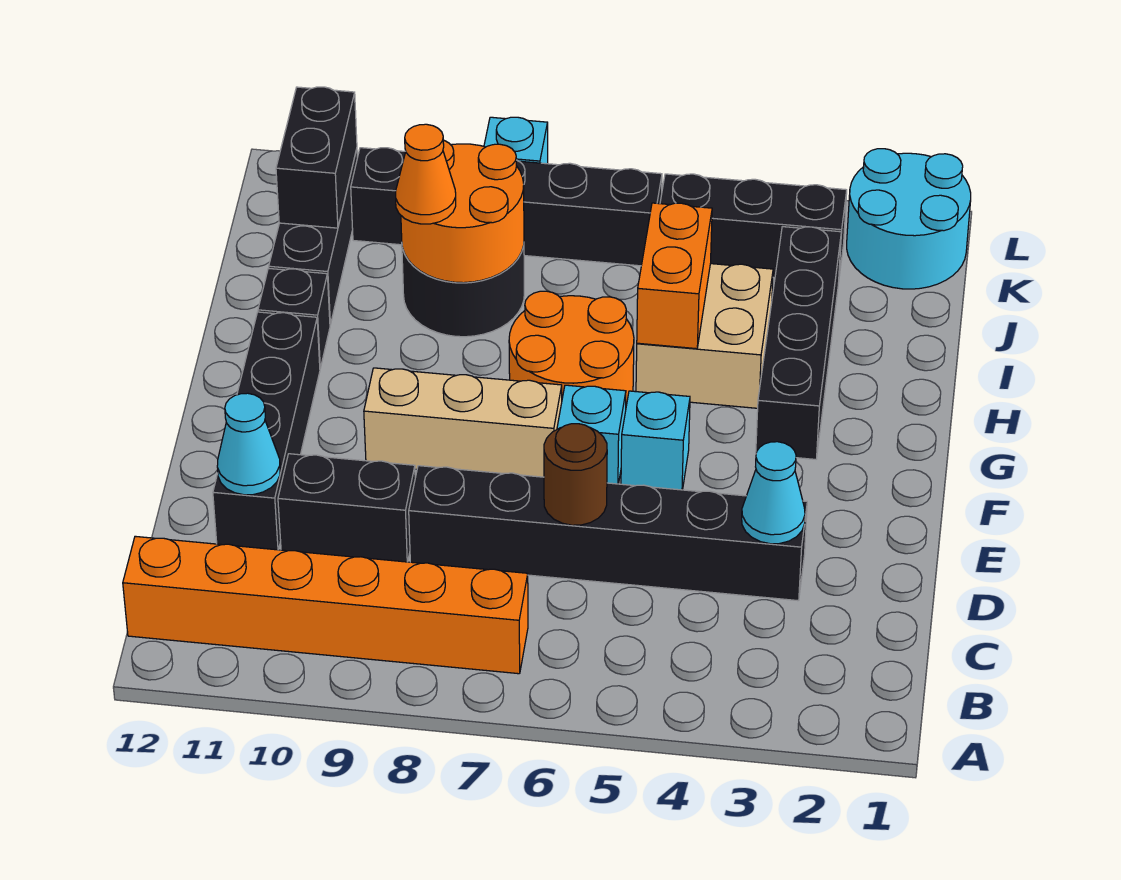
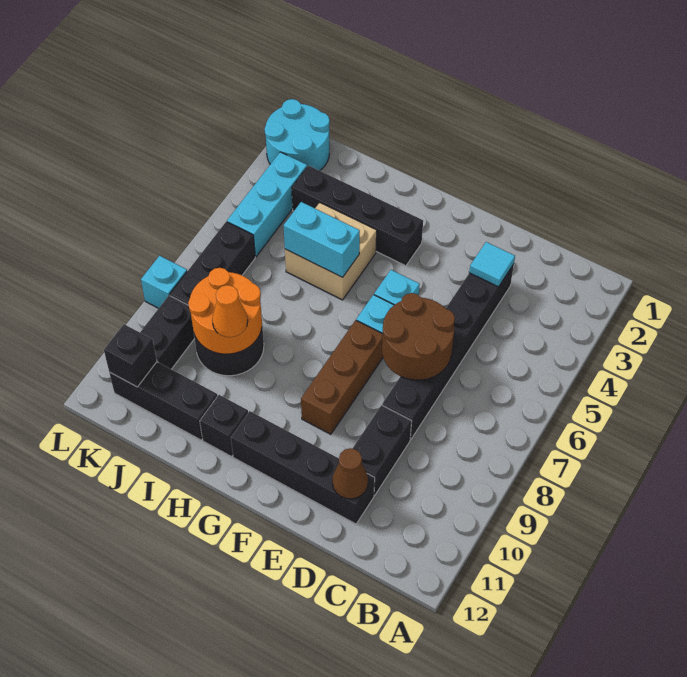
orange 1x6 brick [123,536,528,674] -> none
cyan 1x1 cone [742,442,805,544] -> cyan 1x1 tile [469,242,515,287]
brown 1x1 round brick [544,424,607,525] -> brown 2x2 round brick [382,293,455,380]
cyan 1x1 cone [217,393,280,495] -> brown 1x1 cone [332,448,368,499]
tan 1x3 brick [364,368,562,477] -> brown 1x3 brick [301,320,383,434]
orange 2x2 round brick [509,291,634,406] -> none
orange 1x2 brick [637,203,712,349] -> cyan 1x2 brick [284,202,360,277]
black 1x2 brick [276,87,357,228] -> black 1x1 brick [104,324,157,387]
black 1x3 brick [660,174,847,278] -> cyan 1x3 brick [227,152,307,257]

